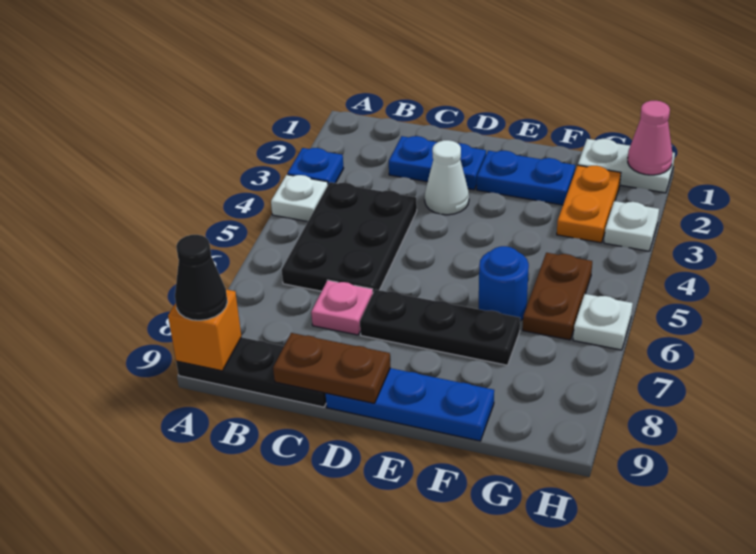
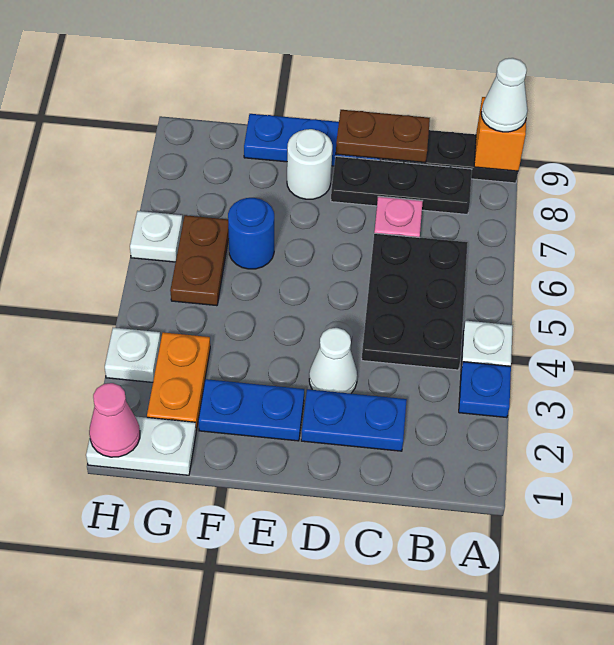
black 1x1 cone [175,235,227,320] -> white 1x1 cone [481,58,528,132]
black 1x3 plate [360,289,520,365] -> black 1x3 plate moved to [331,156,472,215]
none -> white 1x1 round brick [287,129,332,199]

